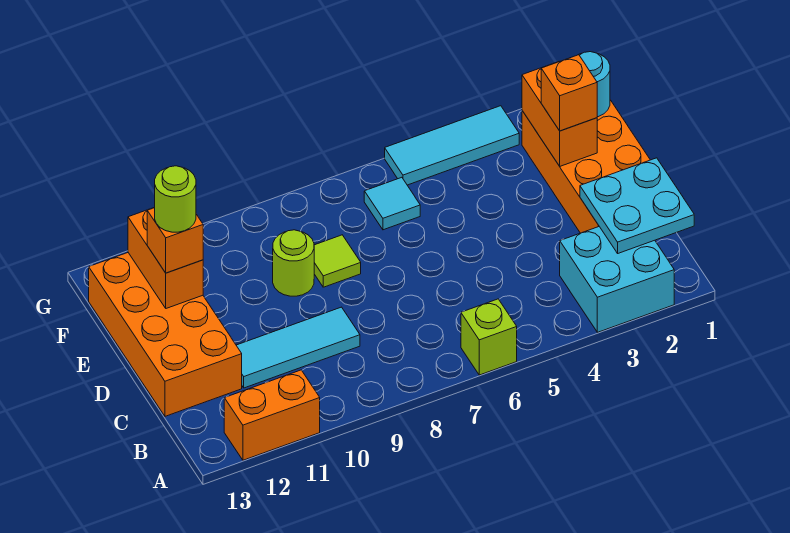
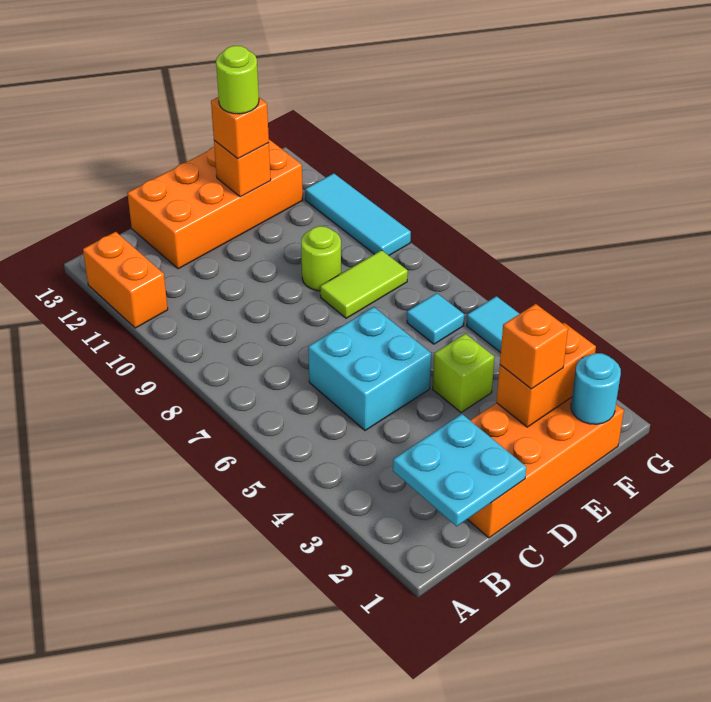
cyan 2x2 brick [560,227,674,332] -> cyan 2x2 brick moved to [308,307,431,431]
lime 1x1 brick [461,299,517,375] -> lime 1x1 brick moved to [433,334,494,413]
cyan 1x3 tile [236,307,360,388] -> cyan 1x3 tile moved to [305,173,411,255]
lime 1x1 tile [314,235,361,287] -> lime 1x2 tile [320,250,408,318]
orange 1x2 brick [128,207,203,308] -> orange 1x1 brick [214,141,271,197]

